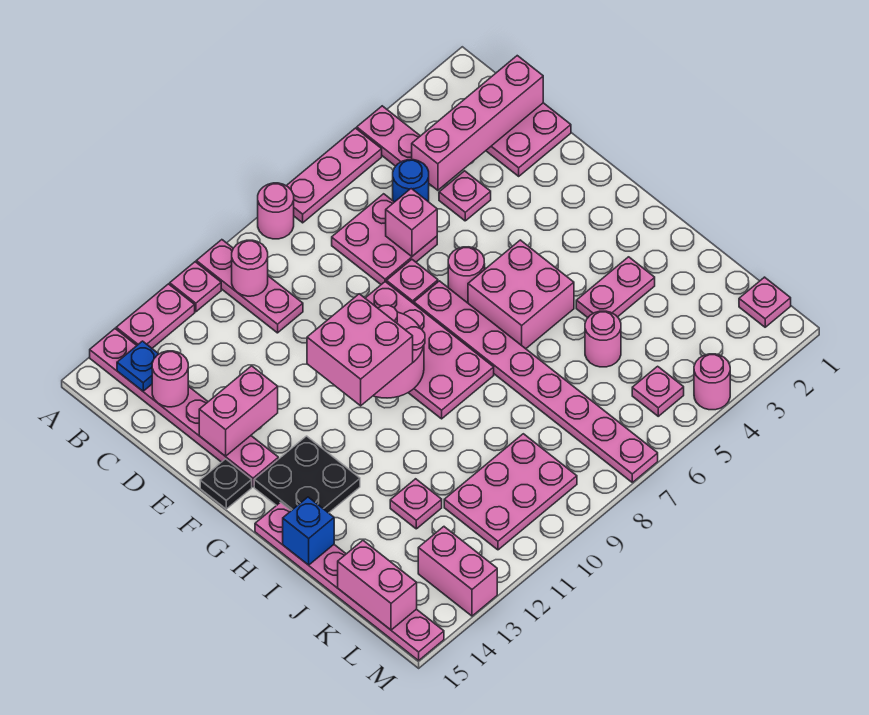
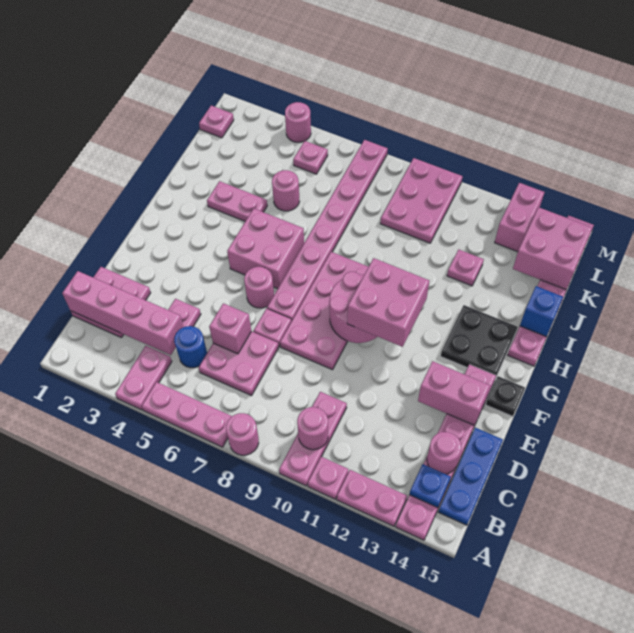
none -> blue 1x3 plate [439,428,503,525]
pink 2x3 plate [444,434,577,550] -> pink 2x3 plate turned to [380,158,463,243]
pink 1x2 brick [338,541,417,630] -> pink 2x2 brick [513,207,592,290]

